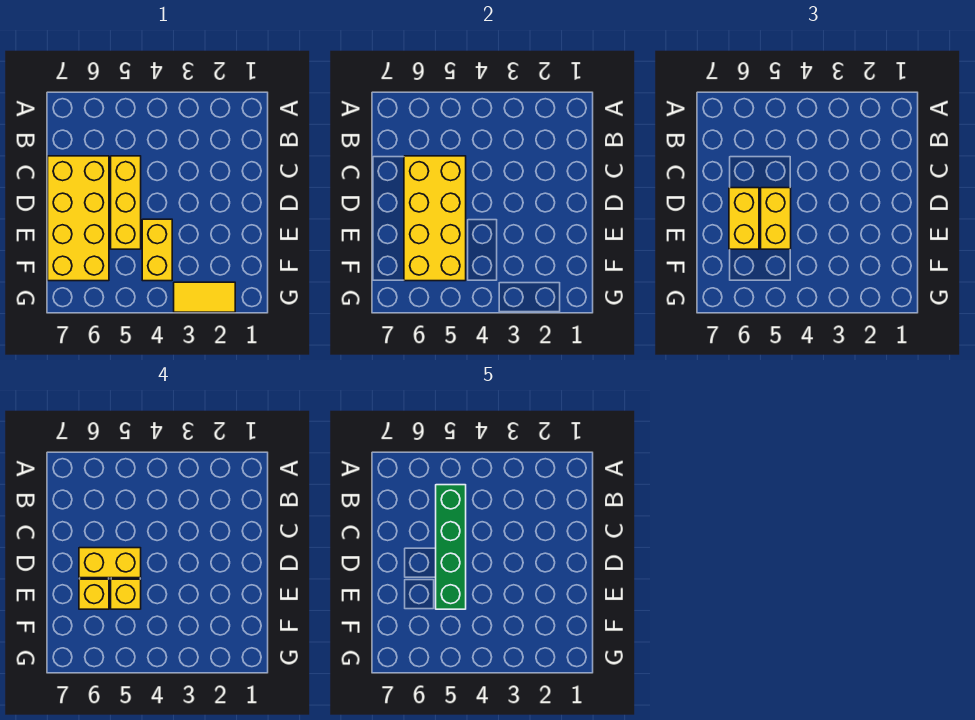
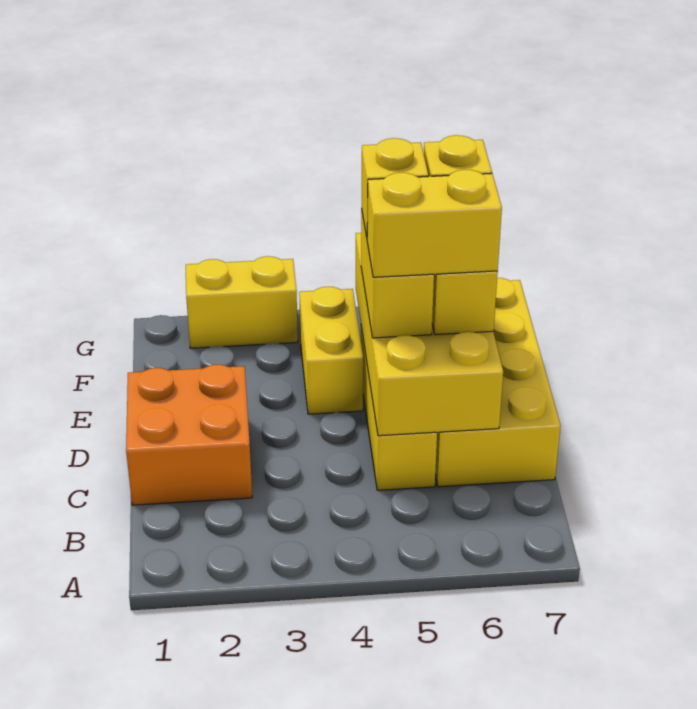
green 1x4 brick [436,485,466,609] -> none
none -> orange 2x2 brick [126,365,252,505]
yellow 1x2 tile [174,282,235,312] -> yellow 1x2 brick [186,256,298,348]

